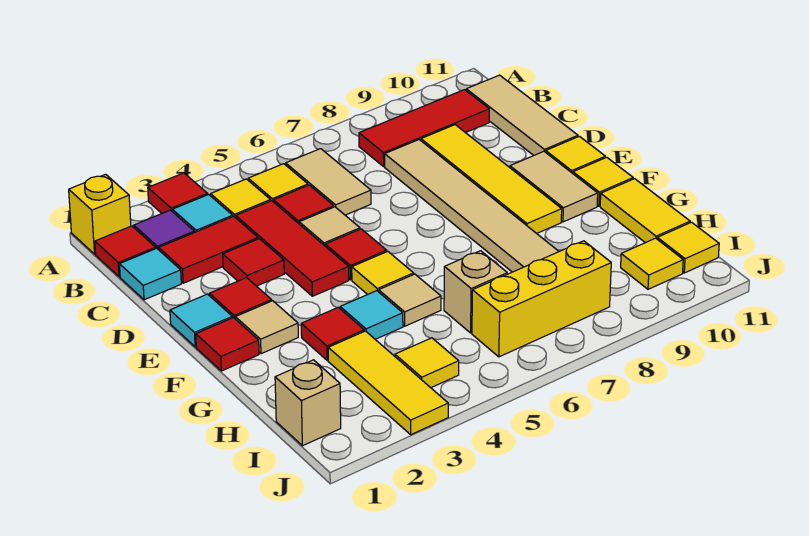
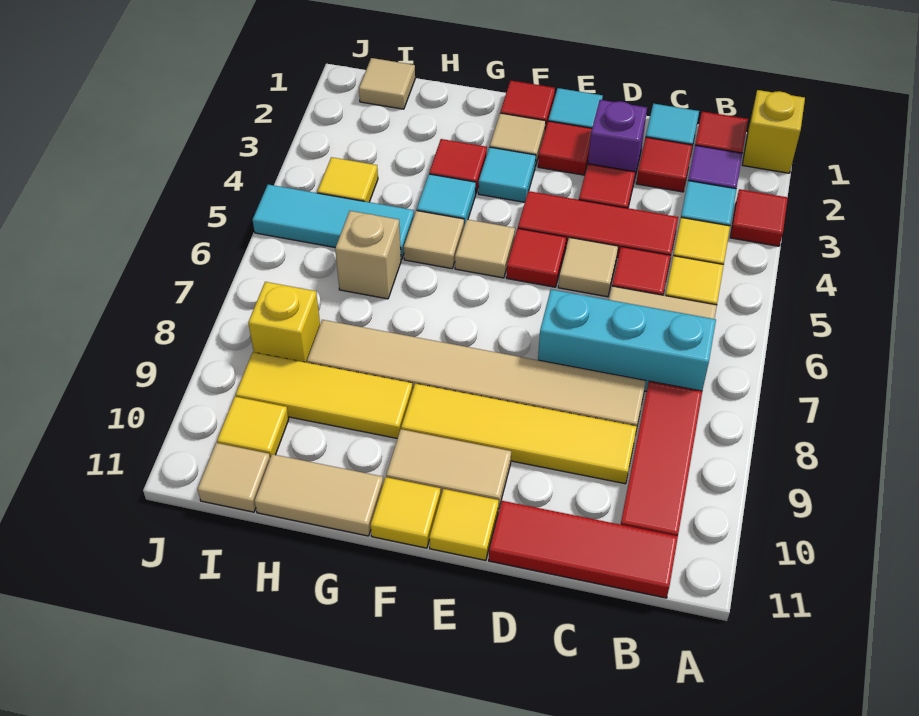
none -> cyan 1x3 brick [538,290,716,392]
tan 1x3 tile [466,75,578,155] -> red 1x3 tile [489,501,678,598]
red 1x2 tile [159,216,258,283] -> red 1x1 tile [636,137,693,192]
none -> purple 1x1 brick [588,100,647,180]
none -> cyan 1x1 tile [478,147,536,202]
yellow 1x1 tile [352,251,414,295] -> tan 1x1 tile [455,220,515,278]
yellow 1x2 tile [600,179,690,243] -> tan 1x2 tile [255,454,383,536]
yellow 1x3 tile [328,331,448,434] -> yellow 1x3 tile moved to [236,352,413,438]
none -> cyan 1x3 tile [253,185,414,259]
tan 1x1 brick [275,360,341,446] -> tan 1x1 tile [359,58,415,109]
yellow 1x3 brick [472,241,611,357] -> yellow 1x1 brick [248,282,320,363]
yellow 1x1 tile [657,222,719,273] -> tan 1x1 tile [197,443,270,512]

